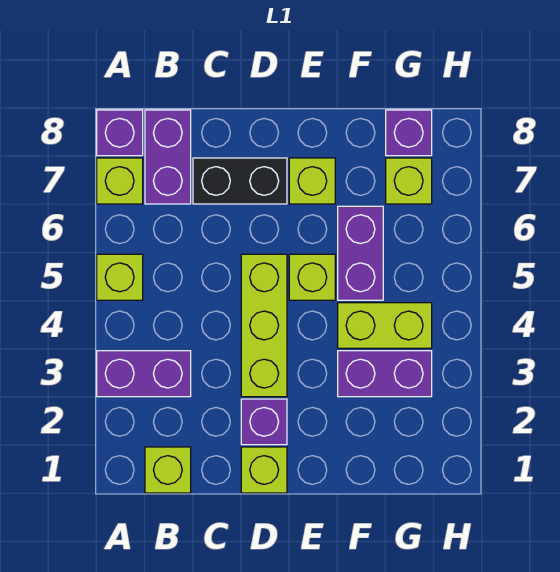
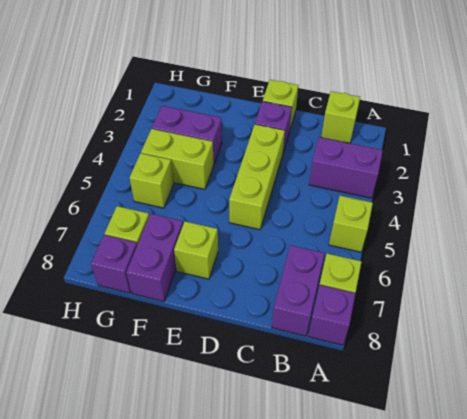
black 1x2 brick [193,158,287,204] -> none
lime 1x1 brick [289,254,335,300] -> lime 1x1 brick moved to [130,153,174,208]
purple 1x2 brick [338,206,383,300] -> purple 1x2 brick moved to [126,214,183,301]

